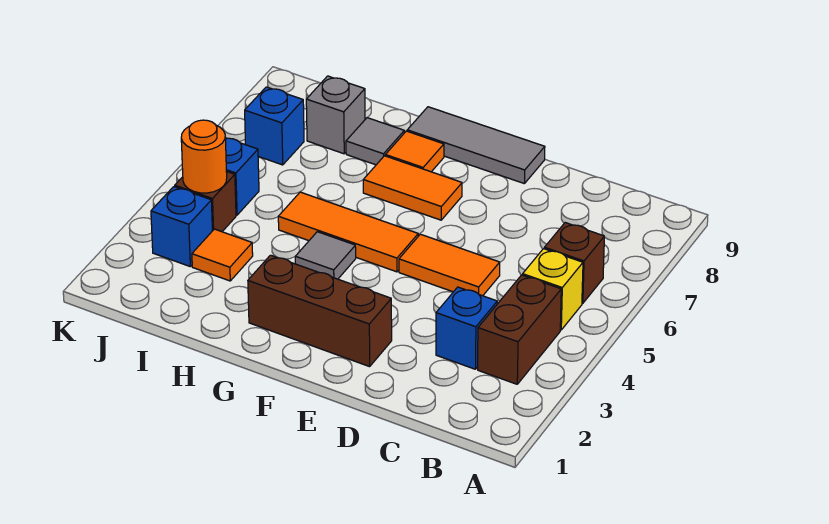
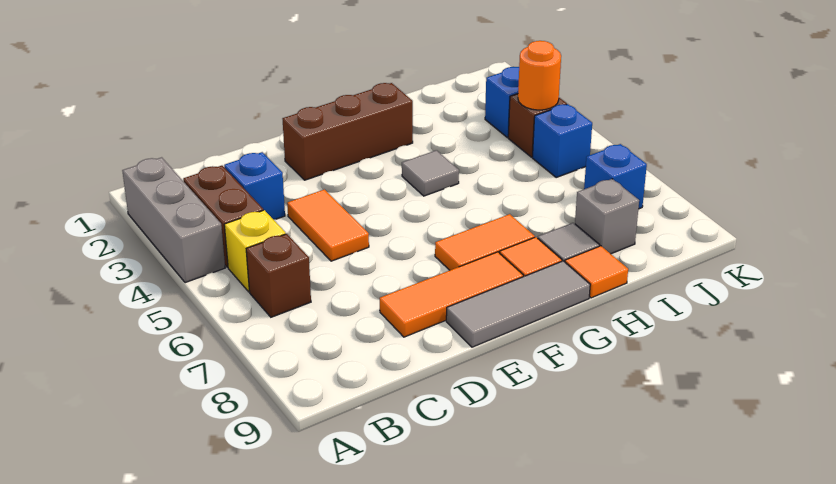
none -> grey 1x3 brick [122,157,225,283]
orange 1x2 tile [399,234,500,296] -> orange 1x2 tile turned to [287,189,369,261]
orange 1x3 tile [278,192,418,272] -> orange 1x3 tile moved to [380,252,523,337]
orange 1x1 tile [192,229,253,281] -> orange 1x1 tile moved to [565,246,628,298]

